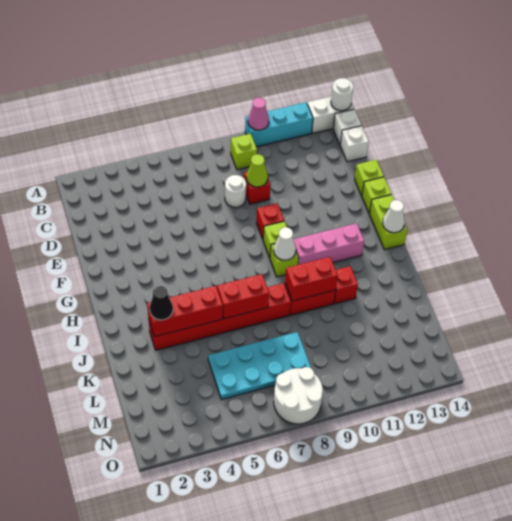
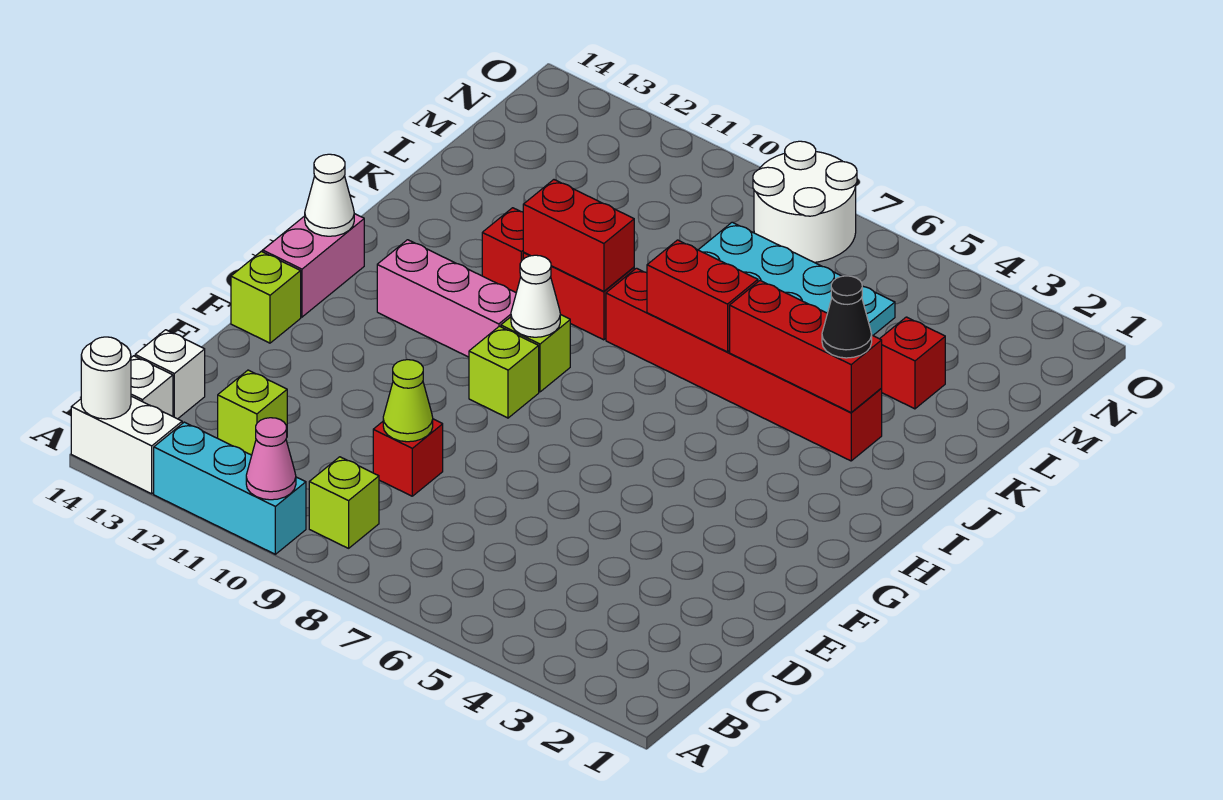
white 1x1 round brick [225,175,246,207] -> none
lime 1x1 brick [355,160,384,196] -> lime 1x1 brick moved to [218,370,287,455]
red 1x1 brick [256,203,284,239] -> red 1x1 brick moved to [880,317,945,409]
lime 1x2 brick [369,195,407,250] -> pink 1x2 brick [263,214,364,317]

